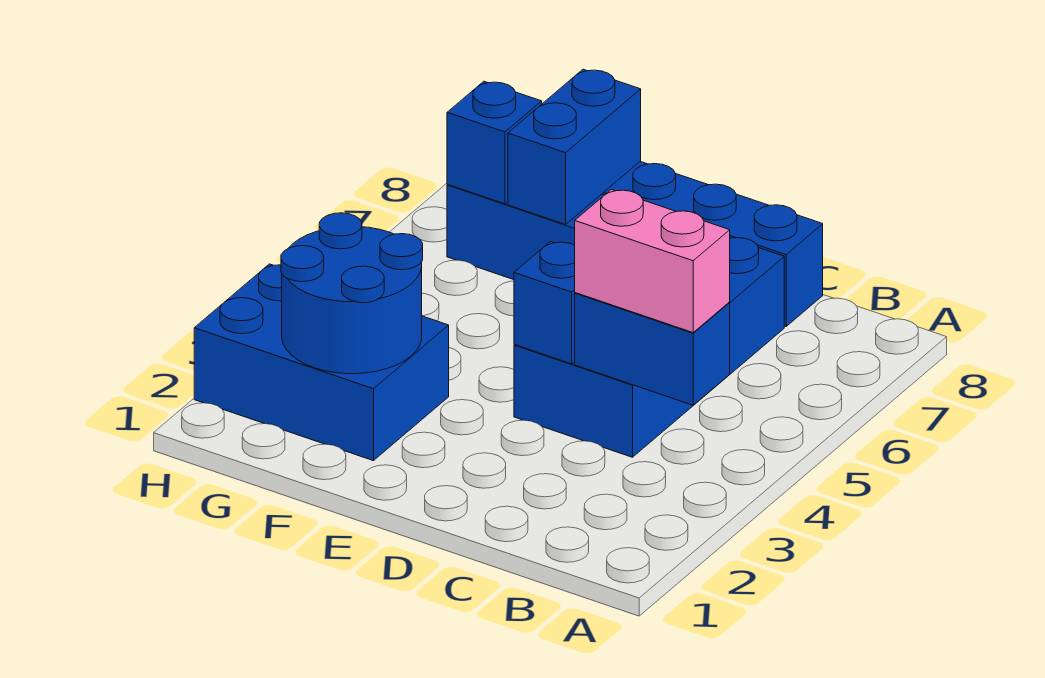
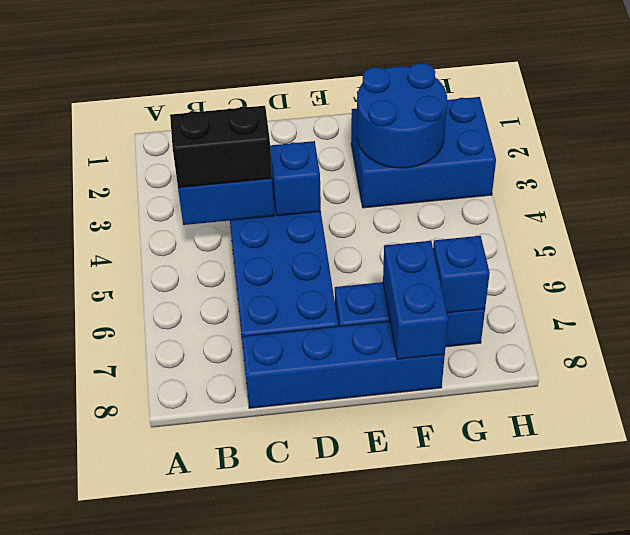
pink 1x2 brick [575,189,730,333] -> black 1x2 brick [170,106,272,188]

